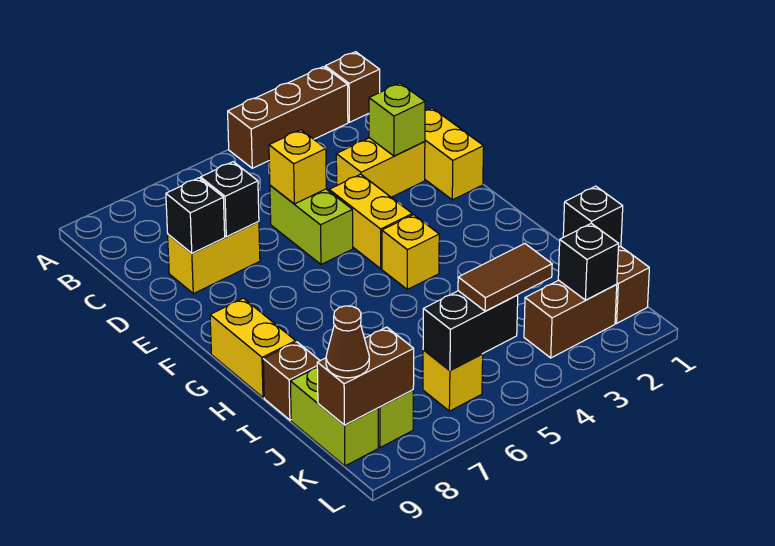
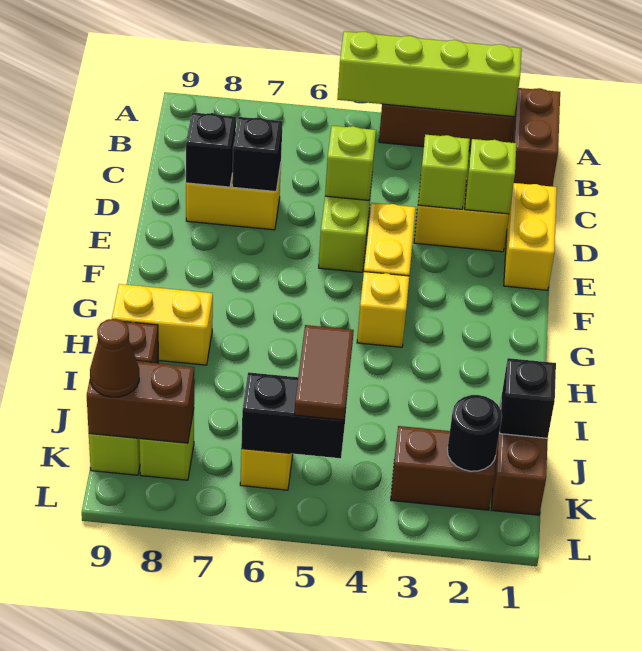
brown 1x1 brick [325,52,380,122] -> brown 1x2 brick [512,88,560,186]
none -> lime 1x4 brick [337,31,522,117]
none -> lime 1x1 brick [418,135,470,209]
yellow 1x1 brick [269,130,326,204] -> lime 1x1 brick [325,126,376,200]
yellow 1x2 brick [210,298,296,398] -> yellow 1x2 brick turned to [112,284,213,365]
black 1x1 brick [558,223,619,300] -> black 1x1 round brick [447,395,502,471]
brown 1x2 tile [458,244,552,311] -> brown 1x2 tile turned to [294,325,354,420]

